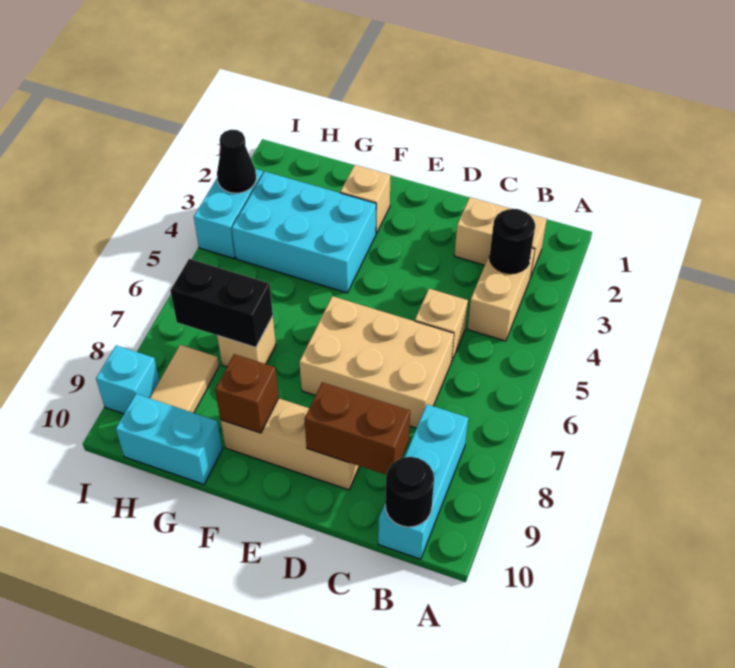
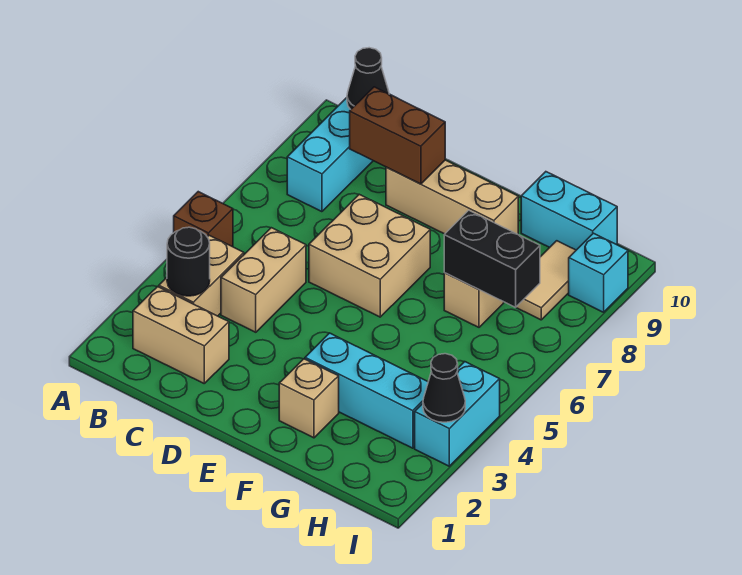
black 1x1 round brick [385,457,434,527] -> black 1x1 cone [347,48,389,109]
tan 1x1 brick [415,289,468,360] -> tan 1x2 brick [221,228,306,332]
tan 2x3 brick [299,296,454,428] -> tan 2x2 brick [309,194,430,317]
cyan 2x3 brick [232,171,376,293] -> cyan 1x3 brick [305,333,428,448]
brown 1x1 brick [215,354,279,433] -> brown 1x1 brick moved to [174,192,233,247]

